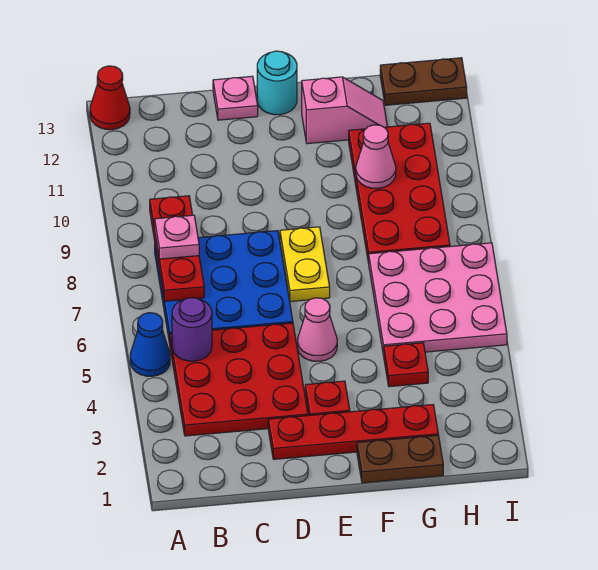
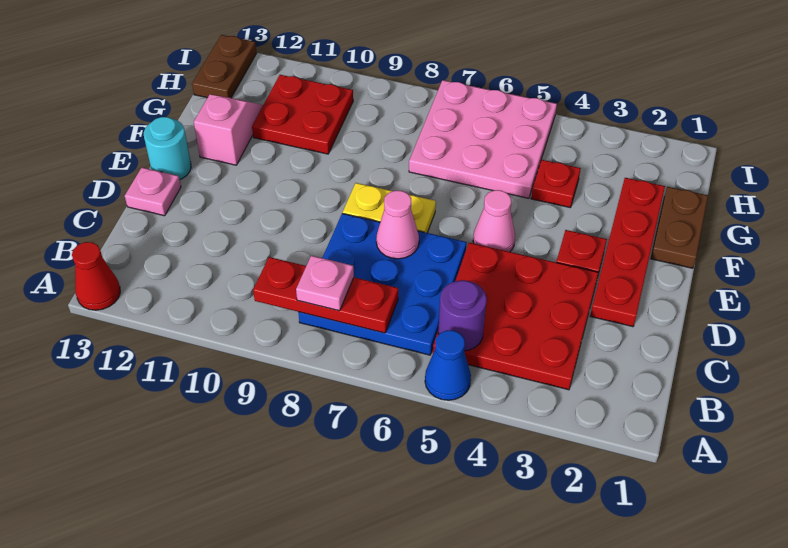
red 2x4 plate [349,123,450,263] -> red 2x2 plate [252,75,353,154]
pink 1x1 cone [356,125,396,188] -> pink 1x1 cone moved to [376,191,419,259]

